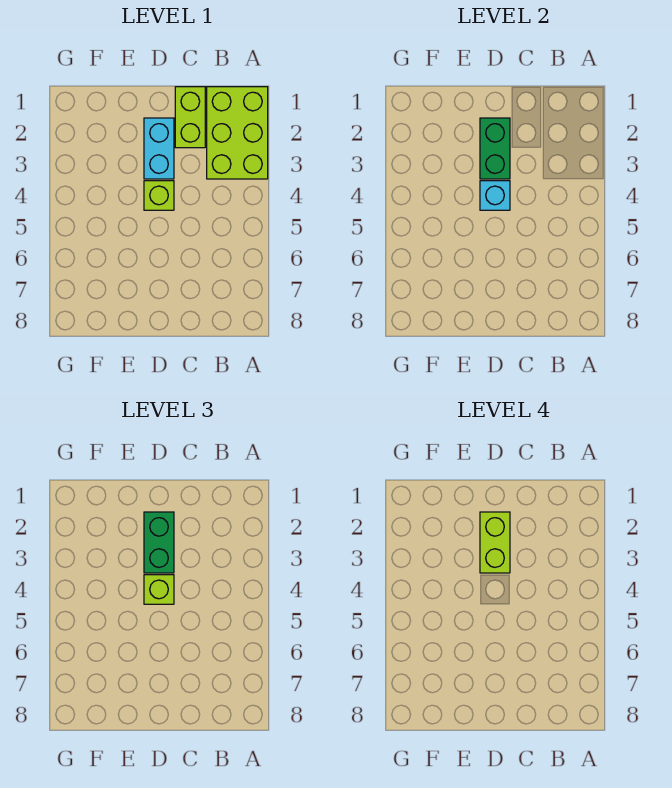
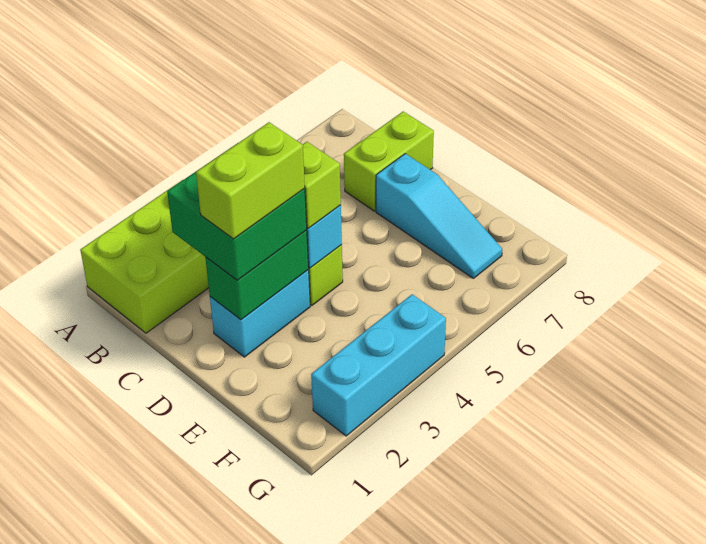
lime 1x2 brick [175,87,205,148] -> lime 1x2 brick moved to [344,111,434,211]
green 1x2 brick [144,512,174,573] -> green 2x2 brick [167,143,307,280]
none -> cyan 1x3 slope [376,154,502,278]
none -> cyan 1x3 brick [311,294,446,436]

